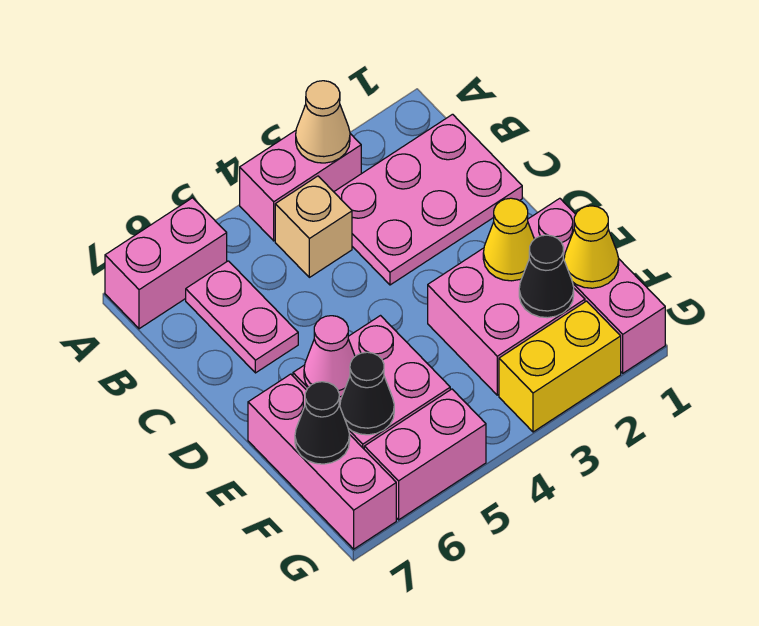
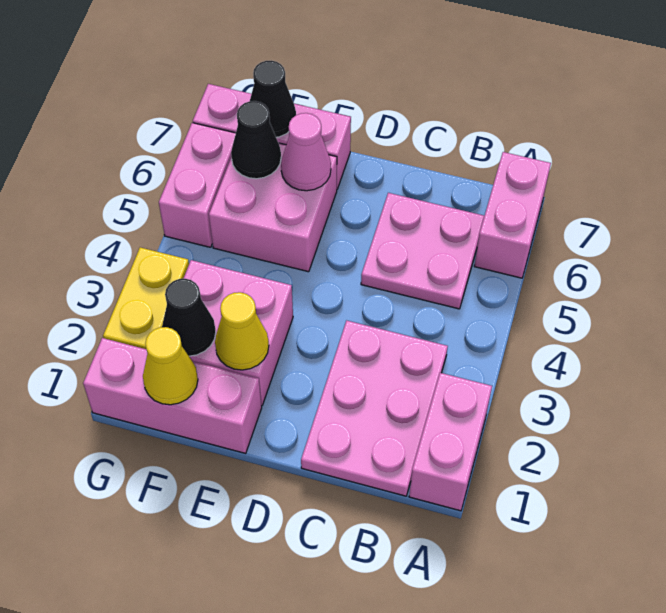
pink 1x2 brick [240,130,361,241] -> pink 1x2 brick moved to [409,373,492,511]
tan 1x1 cone [296,81,350,163] -> none
tan 1x1 brick [275,176,352,277] -> none
pink 1x2 plate [186,261,298,373] -> pink 2x2 plate [361,193,484,309]

